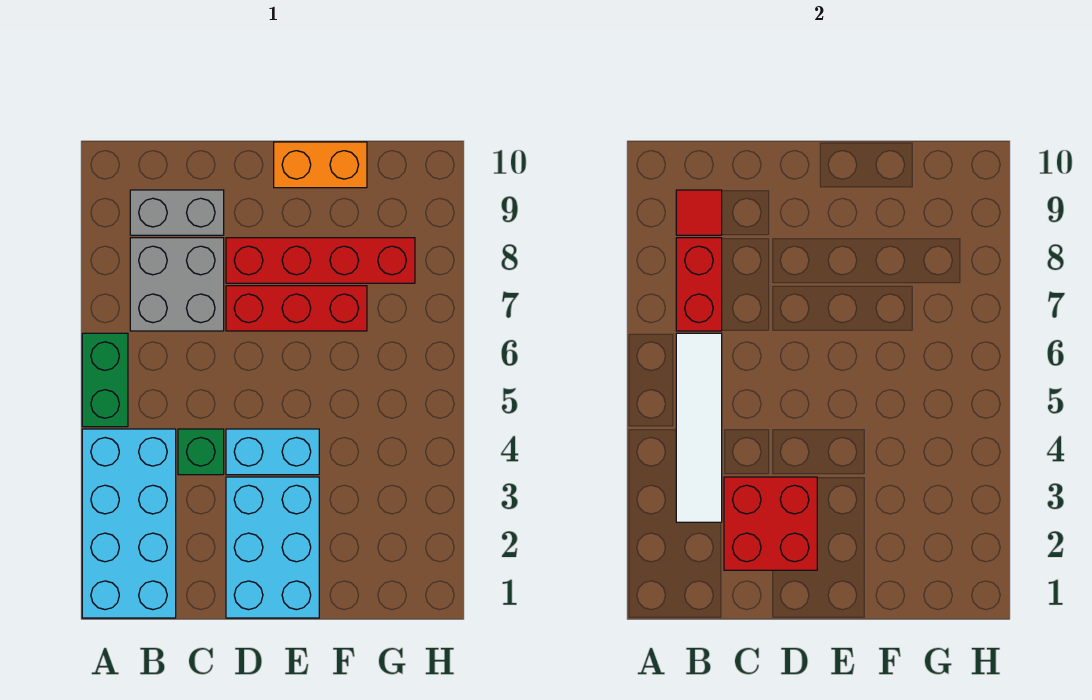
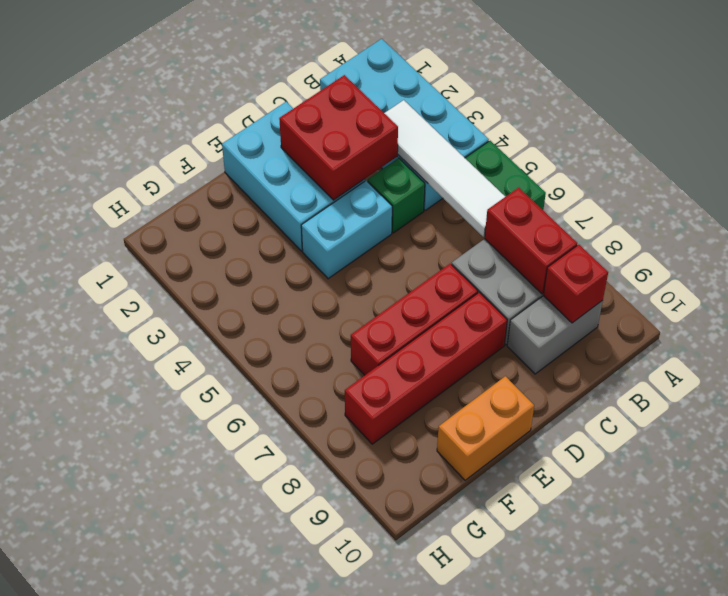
red 1x1 tile [676,190,722,235] -> red 1x1 brick [543,245,608,323]

